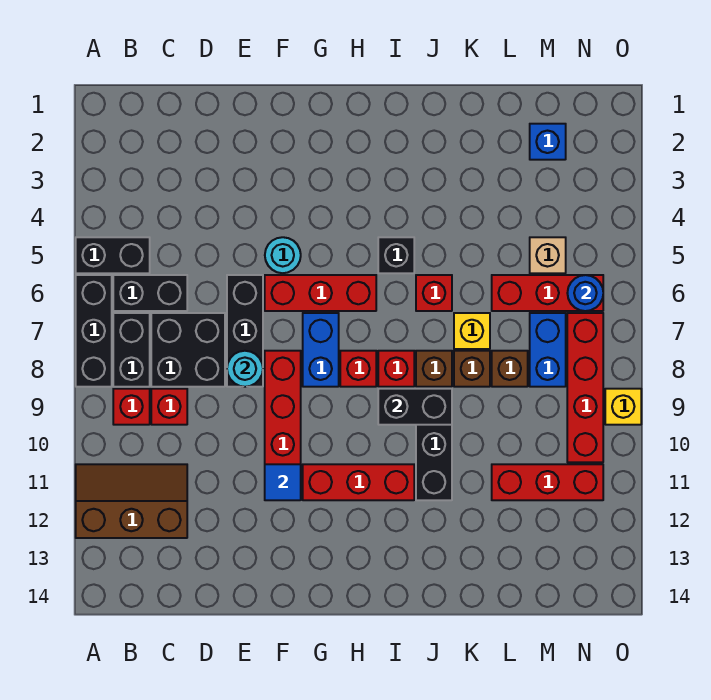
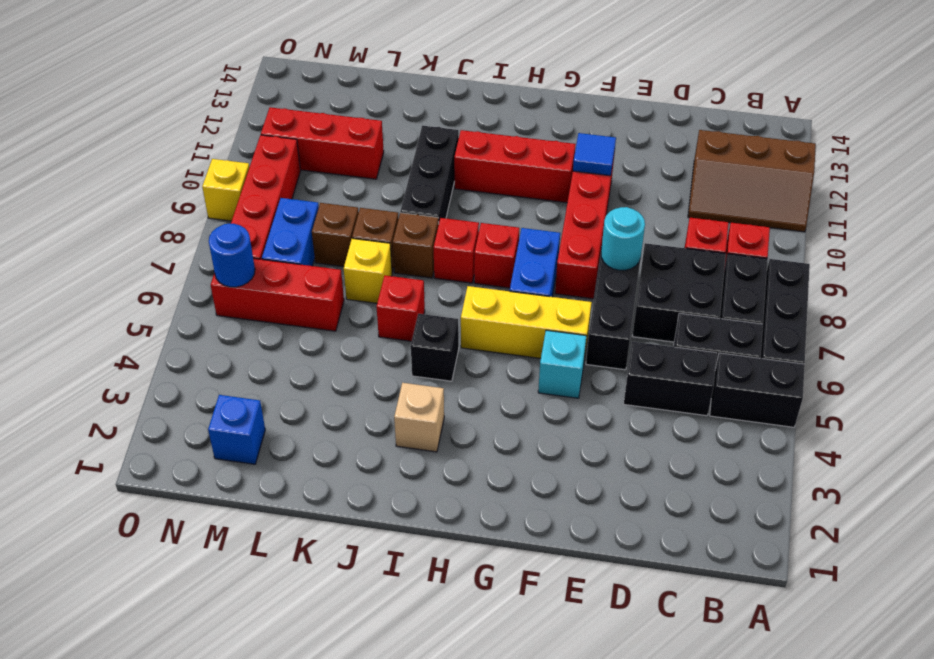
cyan 1x1 round brick [265,237,301,273] -> cyan 1x1 brick [538,330,586,398]
red 1x3 brick [265,275,376,311] -> yellow 1x3 brick [461,286,592,360]
black 1x2 brick [378,389,452,425] -> black 1x2 brick moved to [624,342,717,416]
tan 1x1 brick [530,237,566,273] -> tan 1x1 brick moved to [394,383,444,452]

